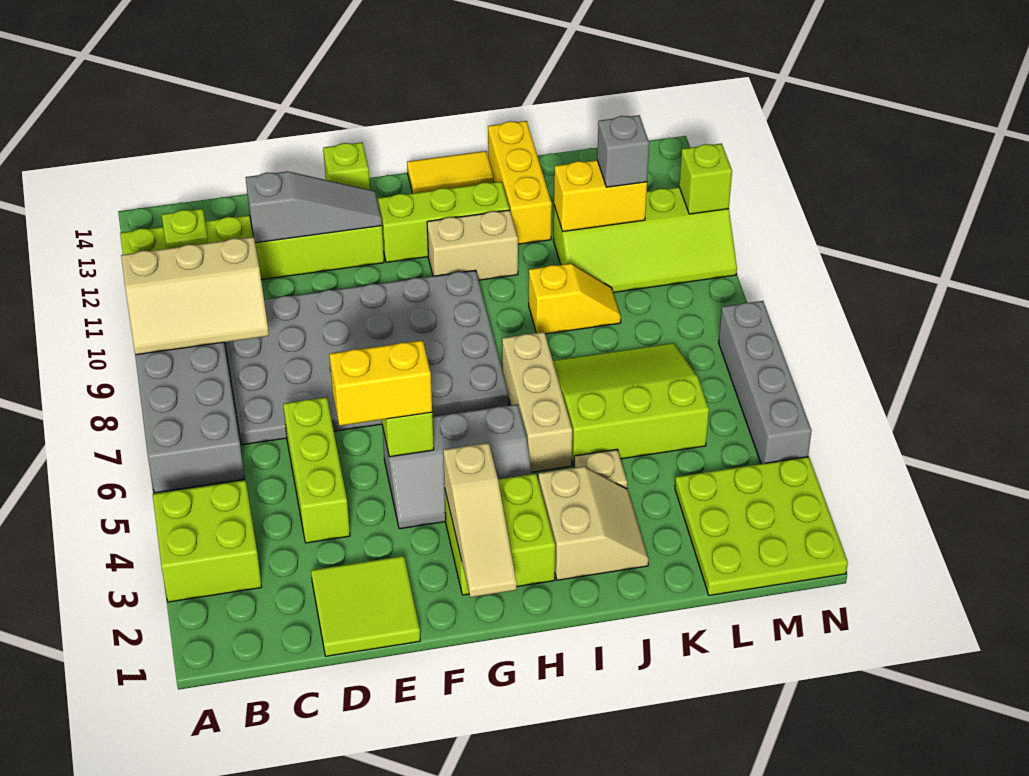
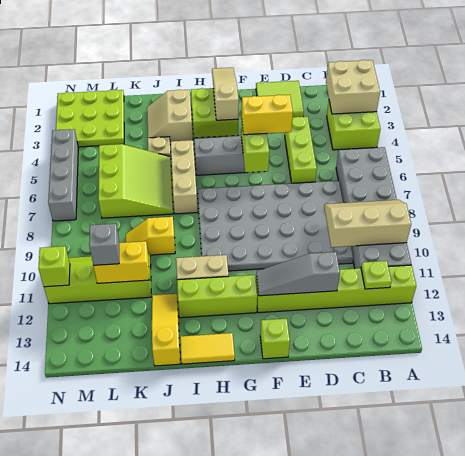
none -> tan 2x2 brick [326,60,380,114]
lime 3x3 slope [553,343,709,465] -> lime 3x3 slope turned to [98,144,173,218]
yellow 1x3 brick [488,121,552,244] -> yellow 1x3 slope [152,294,180,366]

